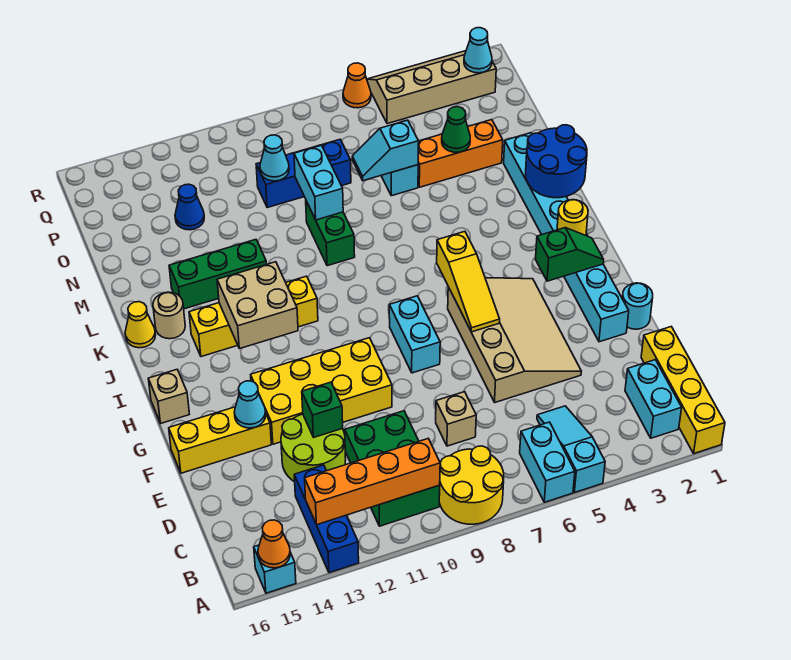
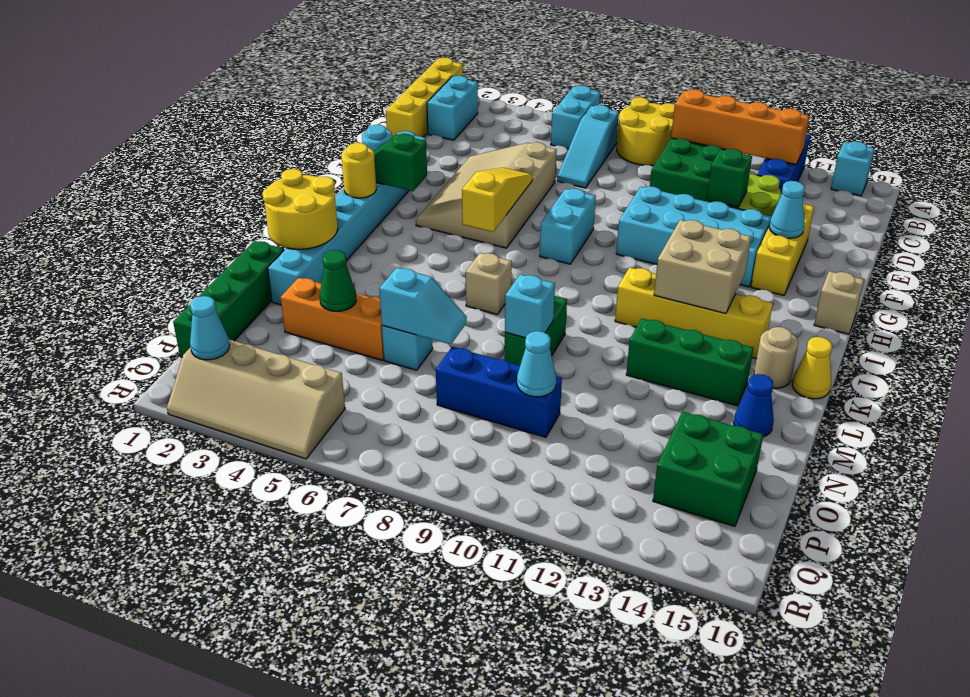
cyan 1x3 slope [537,406,605,493] -> cyan 1x3 slope moved to [557,105,619,188]
orange 1x1 cone [258,520,290,568] -> none
tan 1x1 brick [436,392,476,446] -> tan 1x1 brick moved to [466,253,512,315]
yellow 2x4 brick [251,338,392,444] -> cyan 2x4 brick [616,186,772,287]
yellow 1x3 brick [169,407,271,473] -> yellow 1x3 brick turned to [751,202,814,295]
blue 2x2 round brick [526,125,587,198] -> yellow 2x2 round brick [262,169,338,249]
none -> green 1x4 brick [173,241,284,357]
cyan 1x2 brick [294,145,343,220] -> cyan 1x1 brick [505,274,555,338]
blue 1x1 cone [175,184,204,230] -> blue 1x1 cone moved to [734,374,774,437]
none -> green 2x2 brick [653,411,763,526]
orange 1x1 cone [343,63,371,108] -> none

